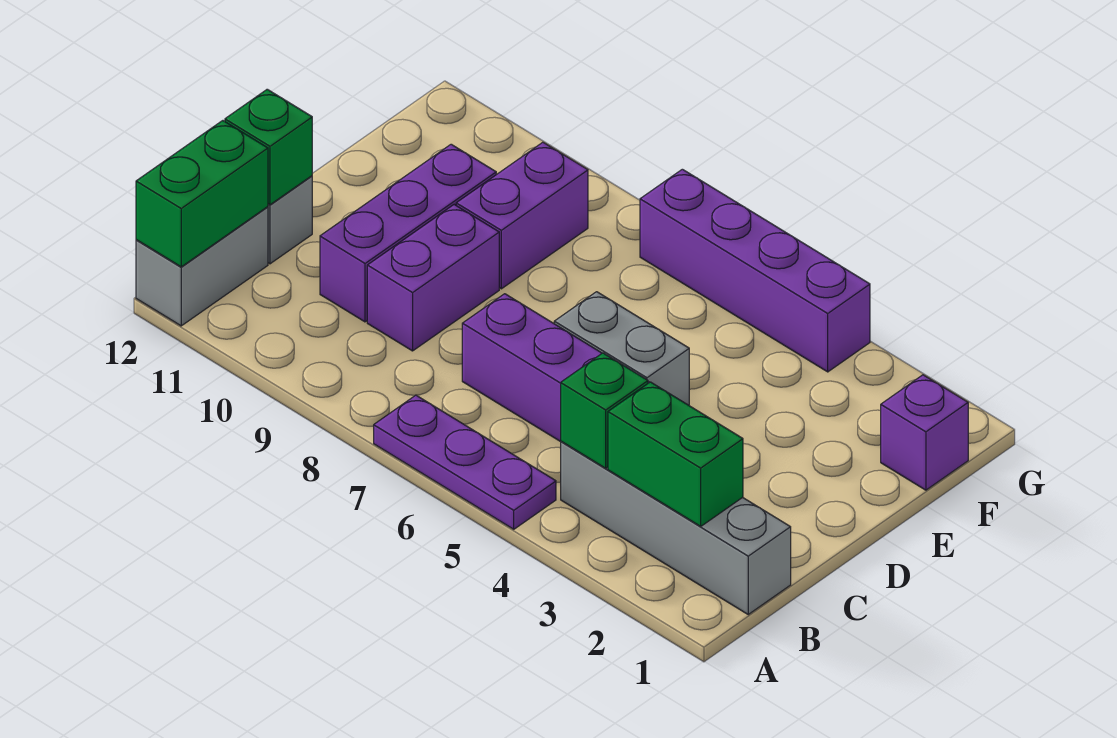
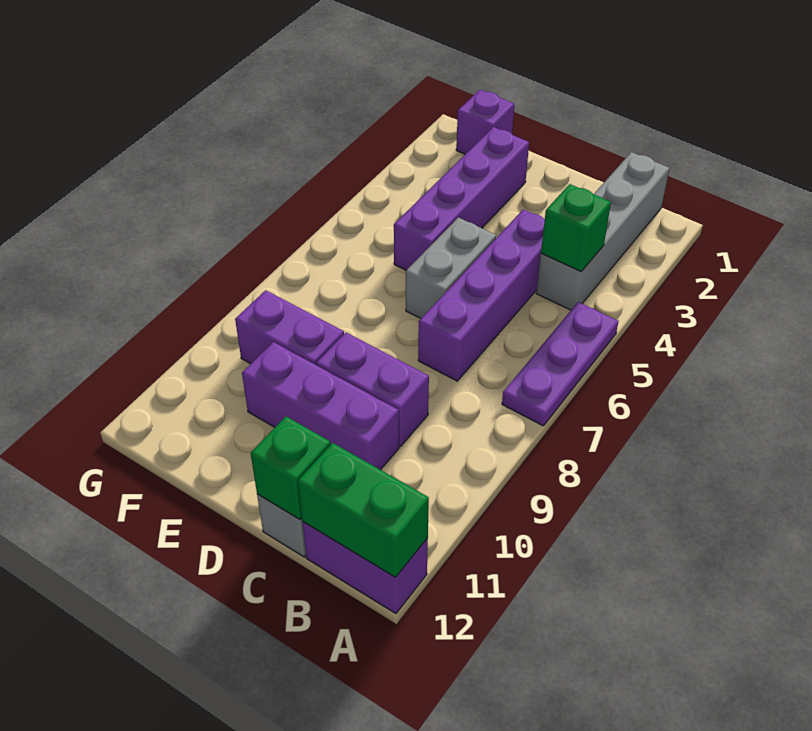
grey 1x2 brick [136,207,268,326] -> purple 1x2 brick [302,522,428,614]
green 1x2 brick [608,382,743,526] -> none
purple 1x4 brick [640,169,870,372] -> purple 1x4 brick moved to [394,127,529,270]

